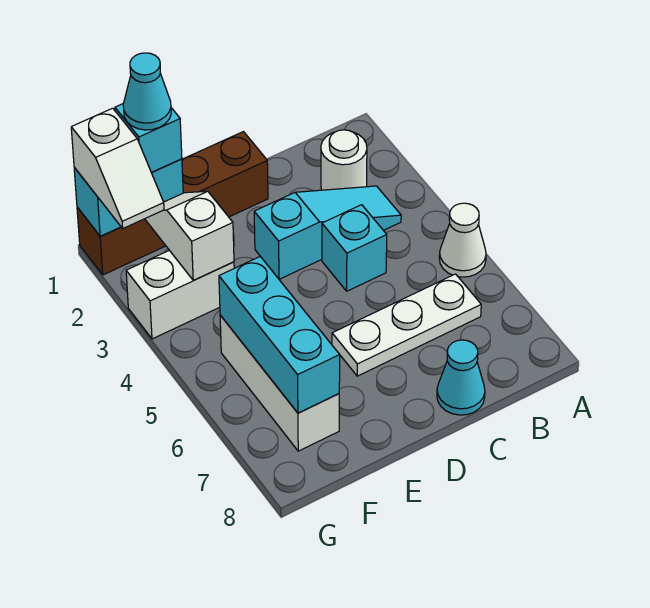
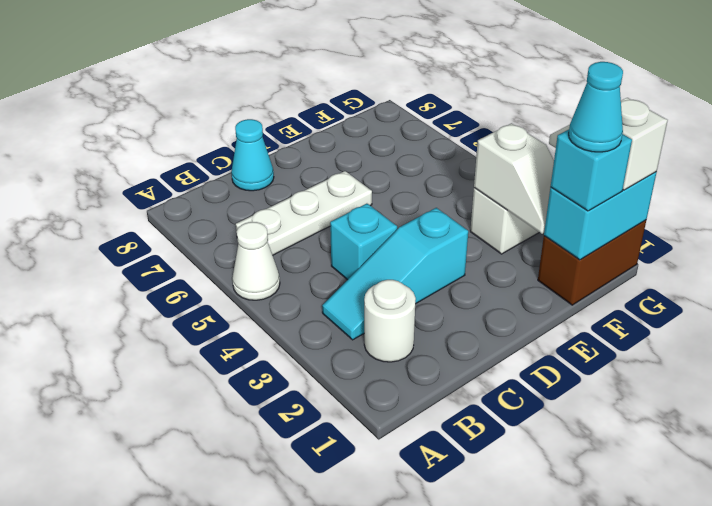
brown 1x4 brick [77,132,268,275] -> brown 1x2 brick [538,220,646,305]
white 1x3 brick [220,315,339,451] -> none
cyan 1x3 brick [219,256,340,413] -> none

